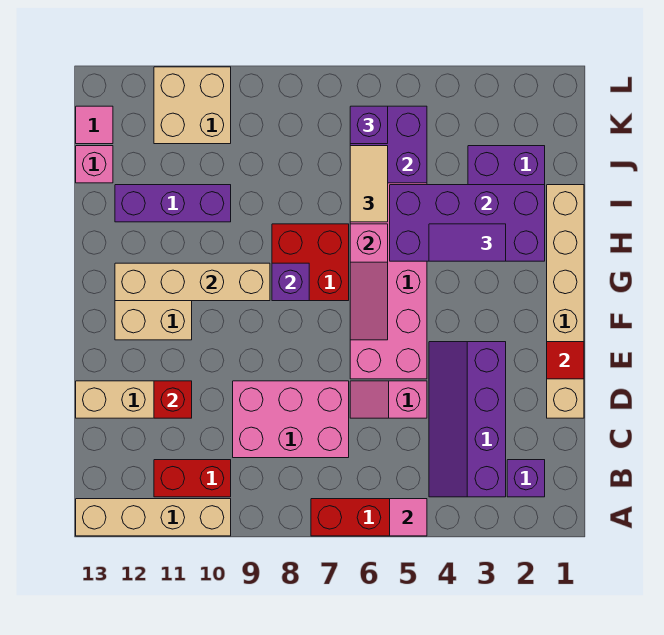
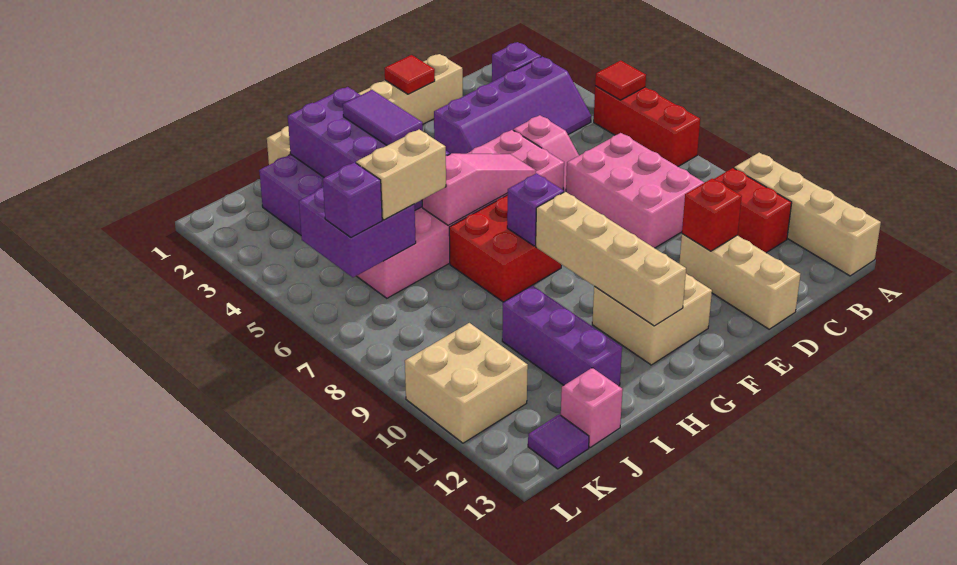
pink 1x1 tile [390,499,427,536] -> red 1x1 tile [595,60,646,100]
tan 1x2 tile [350,146,388,222] -> tan 1x2 brick [356,129,446,220]
pink 1x1 tile [76,106,113,144] -> purple 1x1 tile [528,415,589,469]

